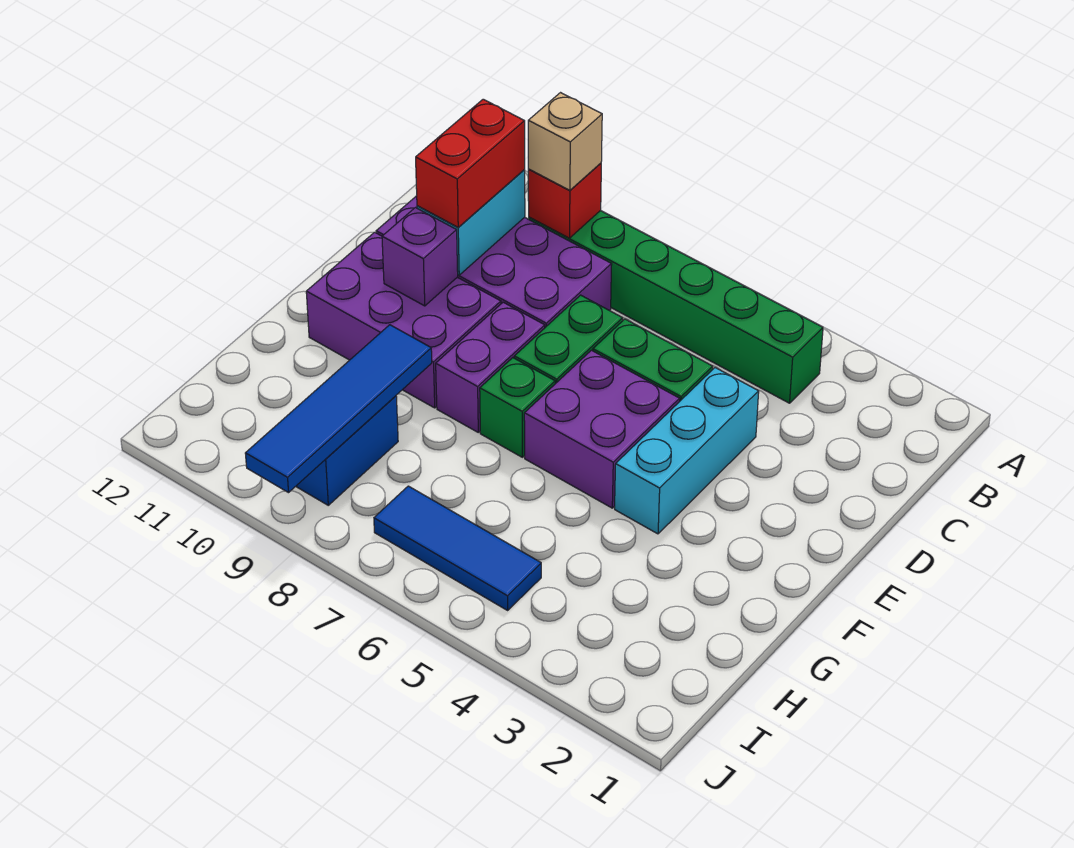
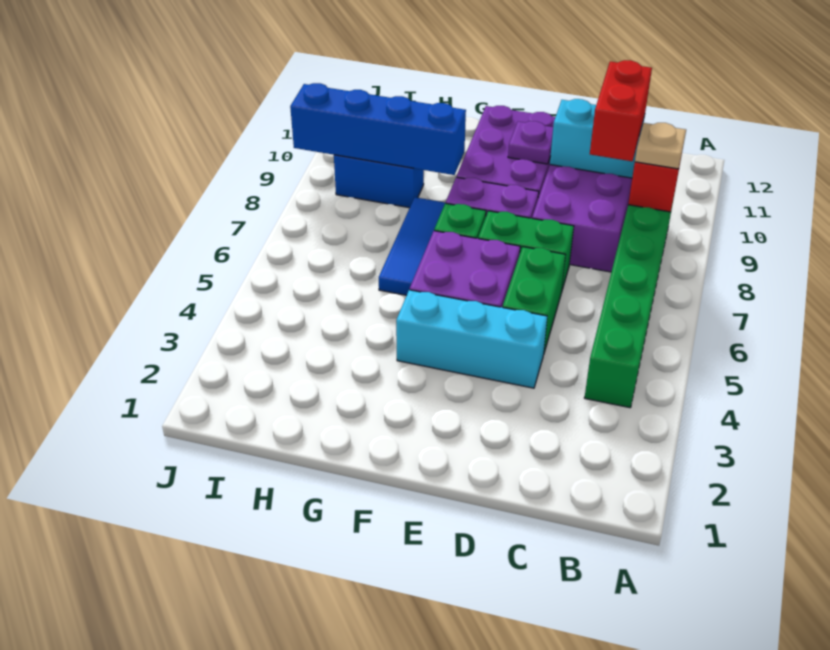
tan 1x1 brick [528,93,602,190] -> tan 1x1 plate [635,123,686,169]
red 1x2 brick [416,99,525,227] -> red 1x2 brick turned to [590,60,652,161]
purple 1x1 brick [382,208,458,306] -> purple 1x1 plate [508,121,553,164]
blue 1x4 tile [245,325,432,493] -> blue 1x4 brick [290,83,466,175]
blue 1x3 tile [374,486,541,610] -> blue 1x3 tile moved to [379,197,445,295]

